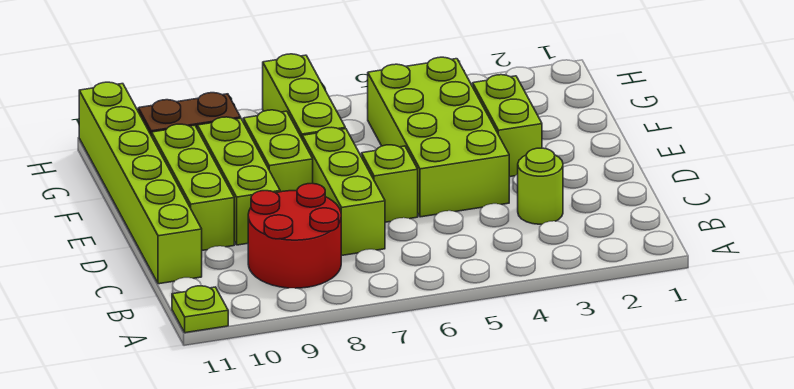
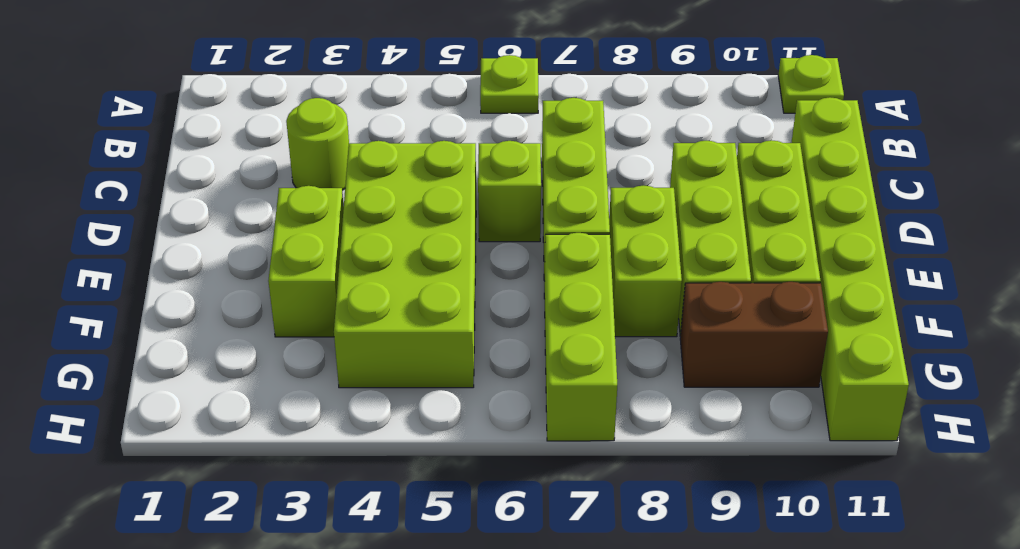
none -> lime 1x1 plate [480,55,539,113]
red 2x2 round brick [248,183,341,288] -> none

